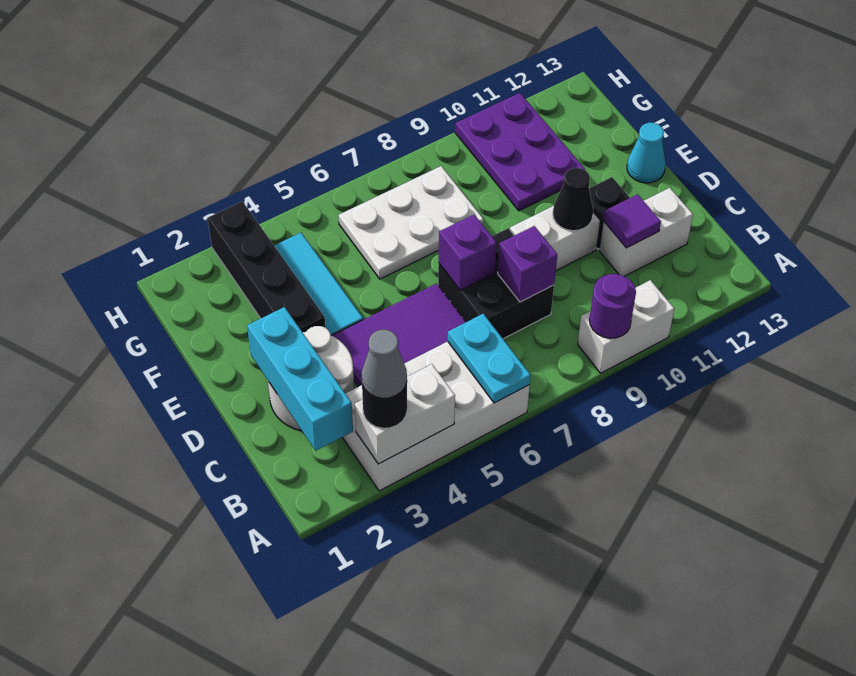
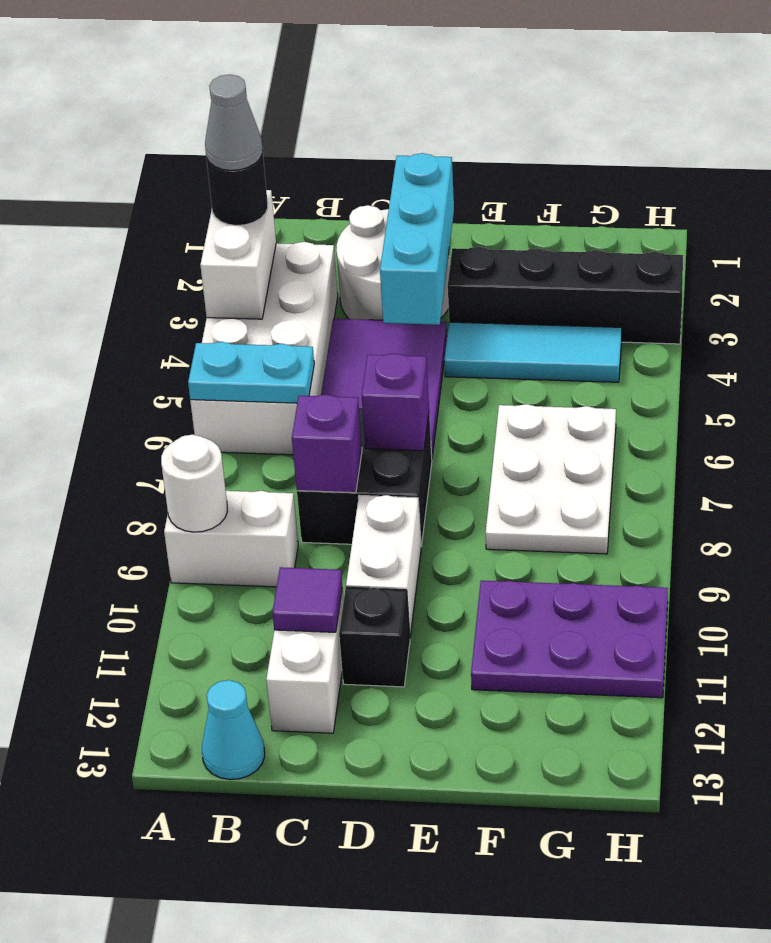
white 1x2 brick [578,280,674,373] -> white 1x2 brick turned to [164,491,298,587]
purple 1x1 round brick [589,274,636,338] -> white 1x1 round brick [161,435,227,532]
cyan 1x3 brick [247,307,353,451] -> cyan 1x3 brick turned to [380,153,454,325]
black 1x1 cone [553,168,593,231] -> none
cyan 1x1 cone [627,123,666,183] -> cyan 1x1 cone moved to [202,680,265,780]

